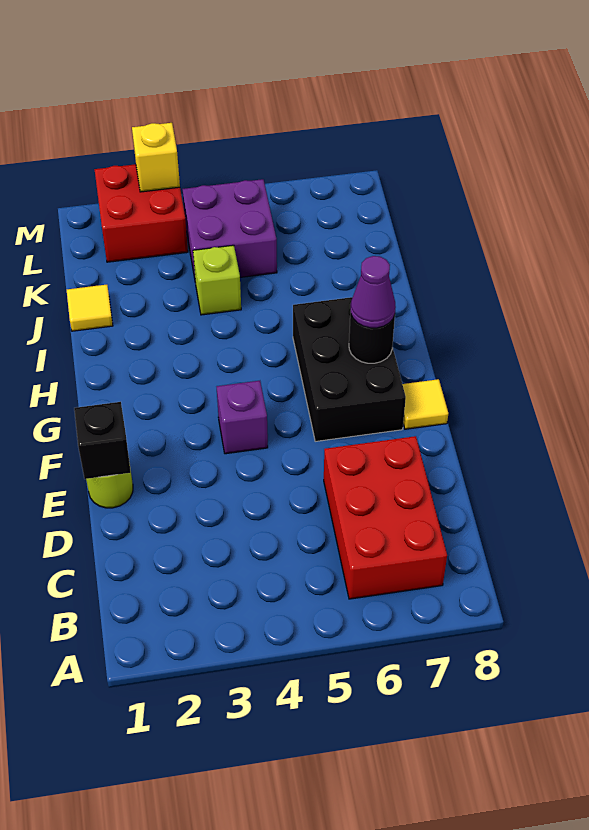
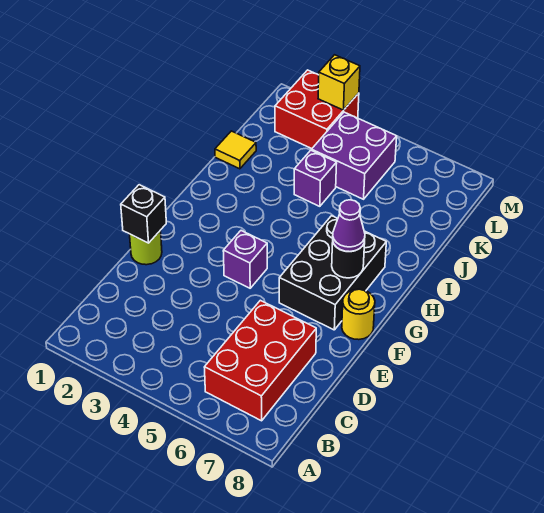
yellow 1x1 tile [402,379,448,429] -> yellow 1x1 round brick [342,289,375,340]
lime 1x1 brick [193,245,241,315] -> purple 1x1 brick [294,150,337,206]

